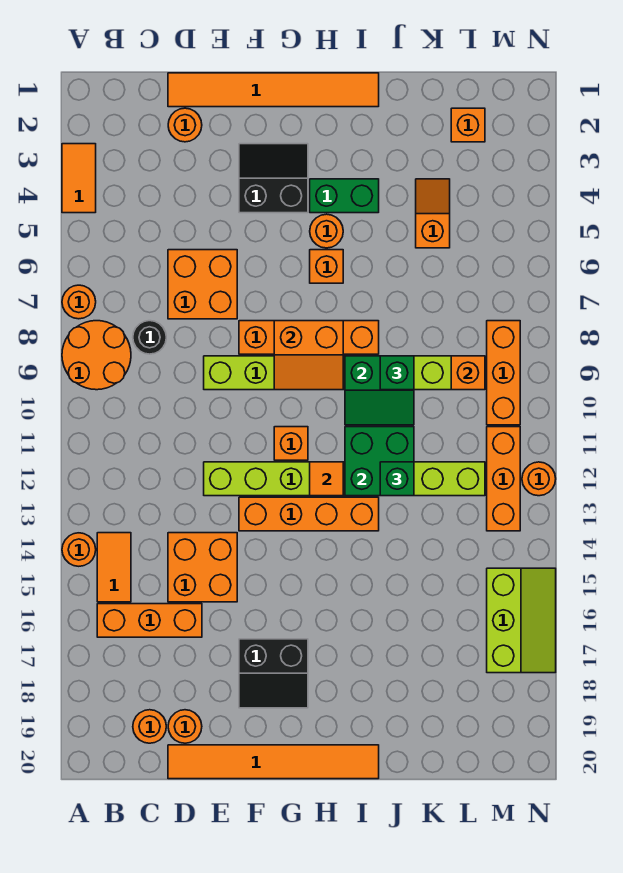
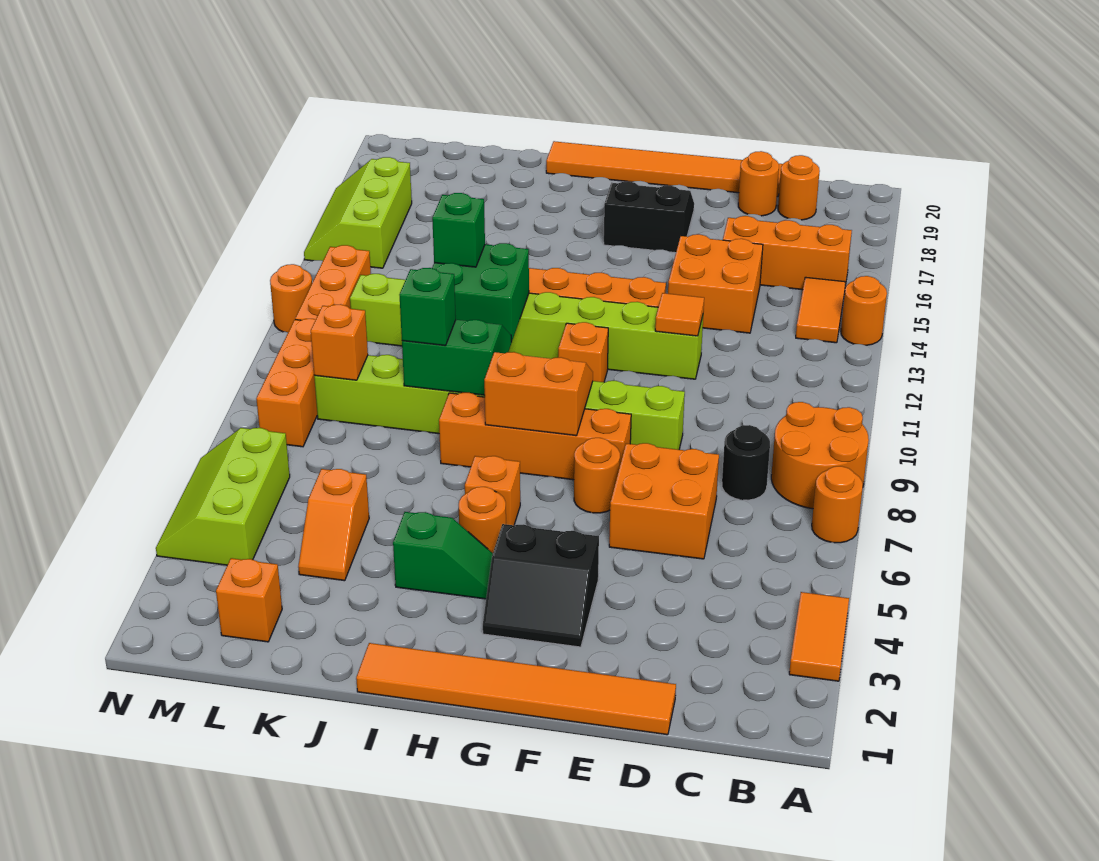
orange 1x1 round brick [168,108,202,142] -> orange 1x1 round brick moved to [574,438,620,513]
green 1x2 brick [310,179,379,213] -> green 1x2 slope [393,512,493,599]
orange 1x1 tile [310,462,343,496] -> orange 1x1 tile moved to [655,293,704,336]
none -> lime 2x3 slope [156,428,290,565]

